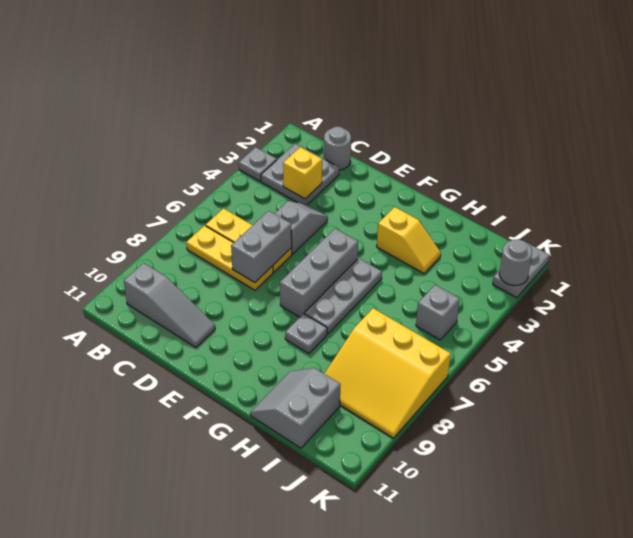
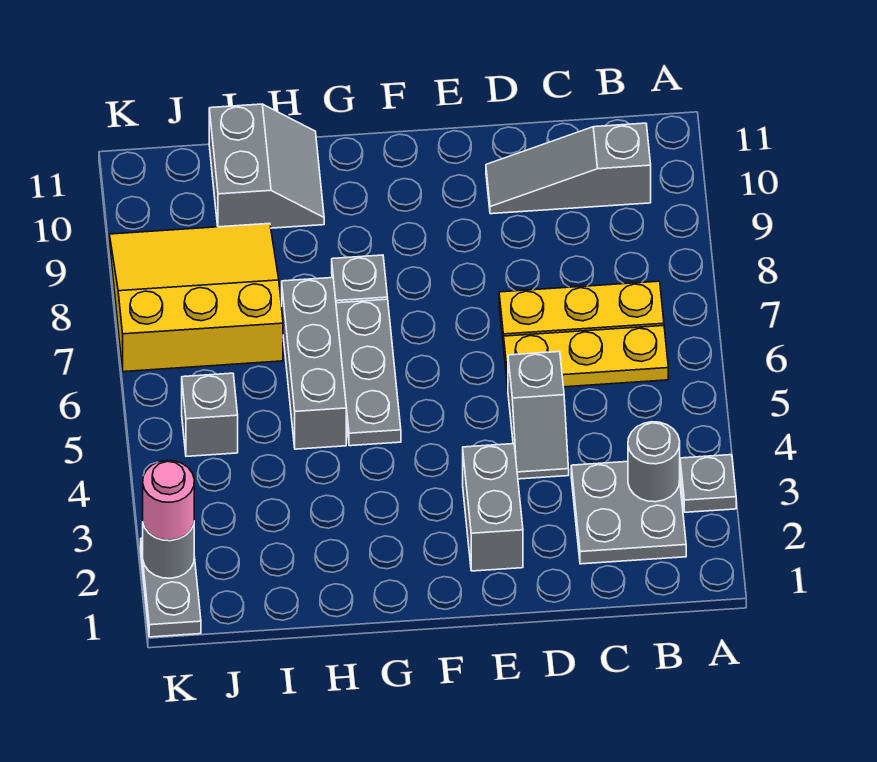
grey 1x1 round brick [324,127,351,170] -> grey 1x1 round brick moved to [628,422,680,502]
yellow 1x1 brick [283,147,322,199] -> none
grey 1x2 brick [231,211,292,283] -> grey 1x2 brick moved to [463,444,523,571]
grey 1x3 brick [280,228,358,317] -> grey 1x3 brick moved to [282,278,346,449]
yellow 1x2 slope [377,207,441,273] -> none
none -> pink 1x1 round brick [143,460,194,540]

